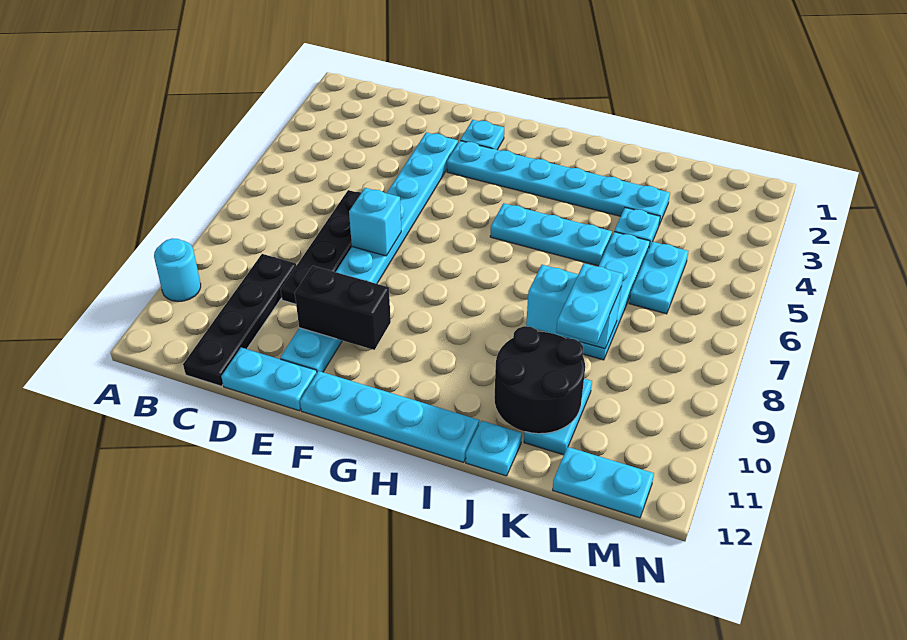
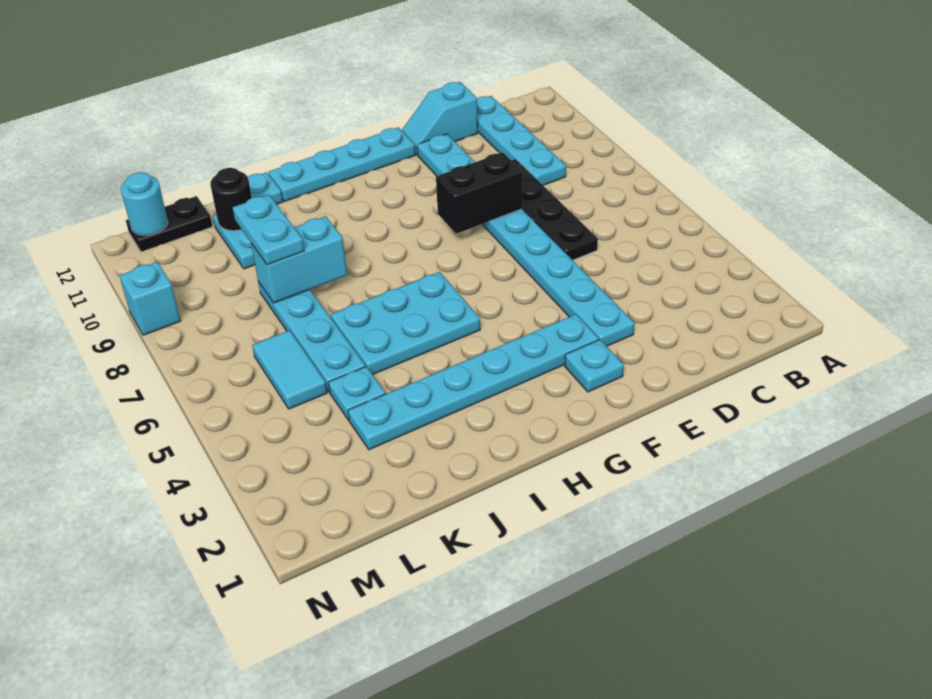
cyan 1x1 round brick [154,238,201,301] -> cyan 1x1 round brick moved to [121,172,168,235]
black 1x4 plate [183,254,296,386] -> cyan 1x4 plate [477,96,566,185]
cyan 1x2 plate [221,347,317,411] -> cyan 1x2 slope [402,82,478,155]
cyan 1x1 brick [349,188,401,256] -> cyan 1x1 brick moved to [119,262,181,335]
black 1x2 brick [295,266,391,350] -> black 1x2 brick moved to [436,152,522,234]
cyan 1x3 plate [490,203,612,266] -> cyan 2x3 plate [331,272,480,375]
black 2x2 round brick [494,326,585,434] -> black 1x1 round brick [210,168,252,231]
cyan 1x2 plate [629,242,688,314] -> cyan 1x2 tile [252,330,327,409]
cyan 1x2 plate [553,447,654,518] -> black 1x2 plate [126,196,212,252]

